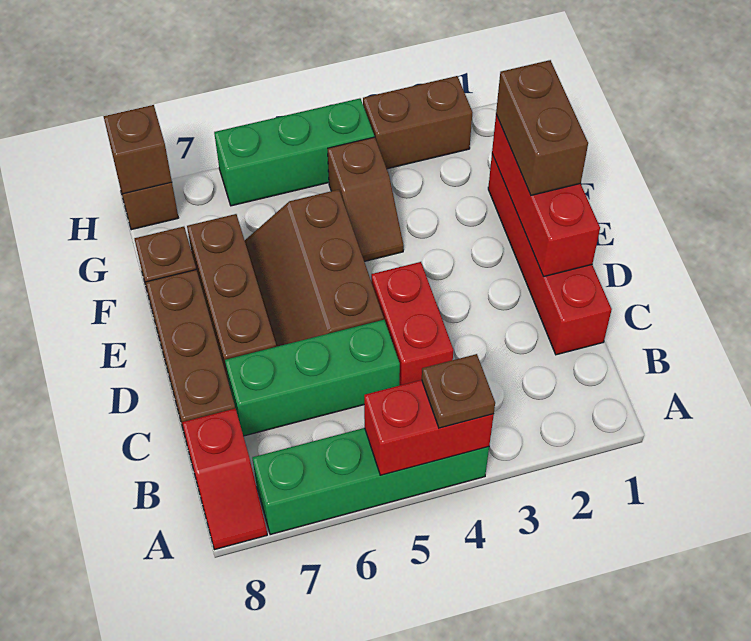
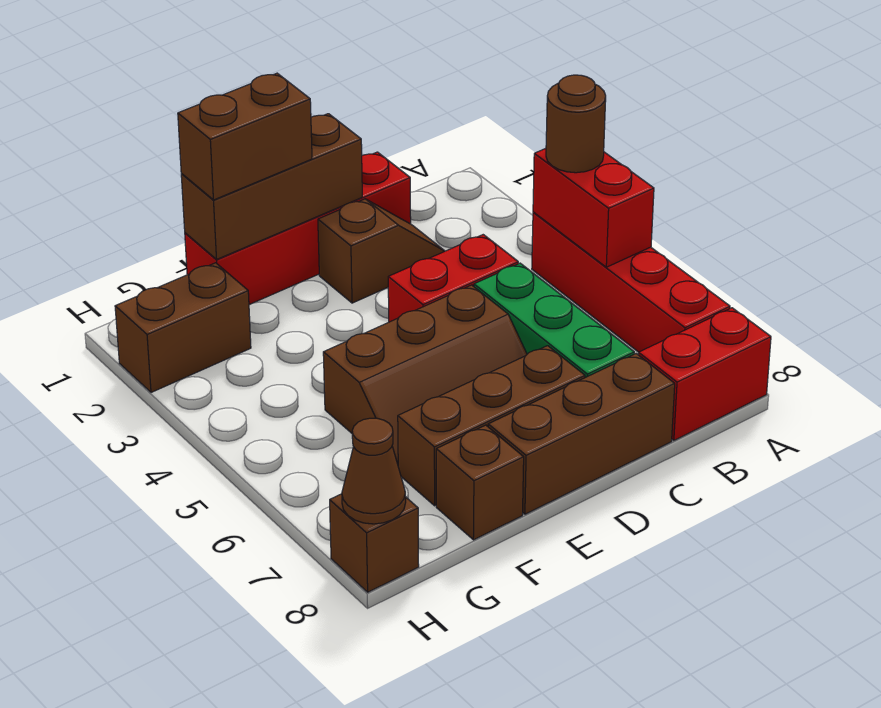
green 1x4 brick [252,428,489,535] -> red 1x4 brick [532,212,730,352]
brown 1x1 plate [422,354,495,428] -> brown 1x1 round brick [546,75,606,173]
red 1x2 slope [182,408,267,550] -> red 1x2 brick [638,308,771,440]
red 1x3 brick [492,115,600,276] -> brown 1x3 brick [181,114,362,259]
brown 1x2 slope [328,137,404,262] -> brown 1x2 slope moved to [318,199,445,303]
brown 1x2 brick [363,76,472,169] -> brown 1x2 brick turned to [115,263,251,392]
green 1x3 brick [214,98,374,206] -> none
brown 1x1 brick [104,105,172,194] -> brown 1x1 cone [342,418,406,524]

